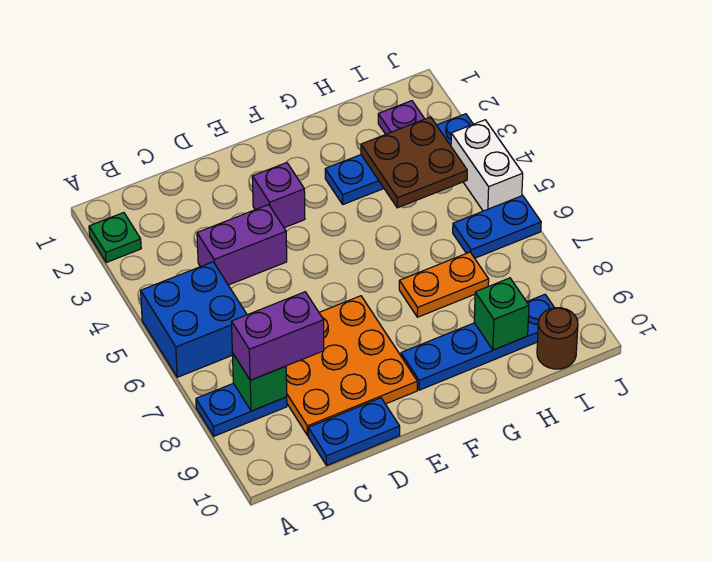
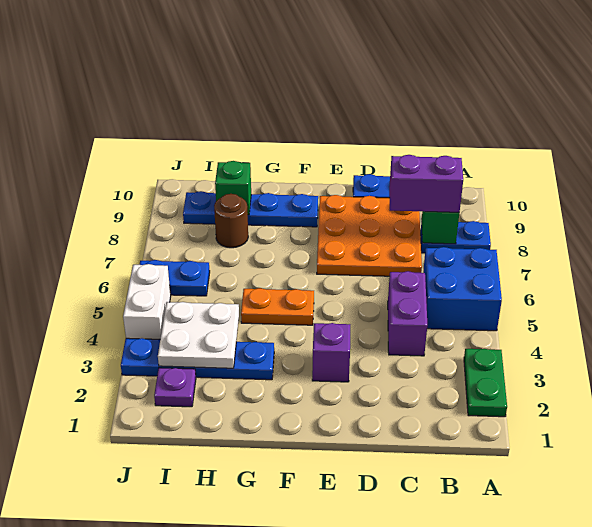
green 1x1 plate [89,213,141,263] -> green 1x2 plate [464,349,507,417]
purple 1x2 brick [197,205,287,285] -> purple 1x2 brick turned to [388,271,427,356]
orange 1x2 plate [399,252,489,317] -> orange 1x2 plate moved to [241,288,314,325]
brown 2x2 plate [361,117,467,208] -> white 2x2 plate [158,302,239,368]
brown 1x1 round brick [537,308,578,369] -> brown 1x1 round brick moved to [214,194,248,248]

